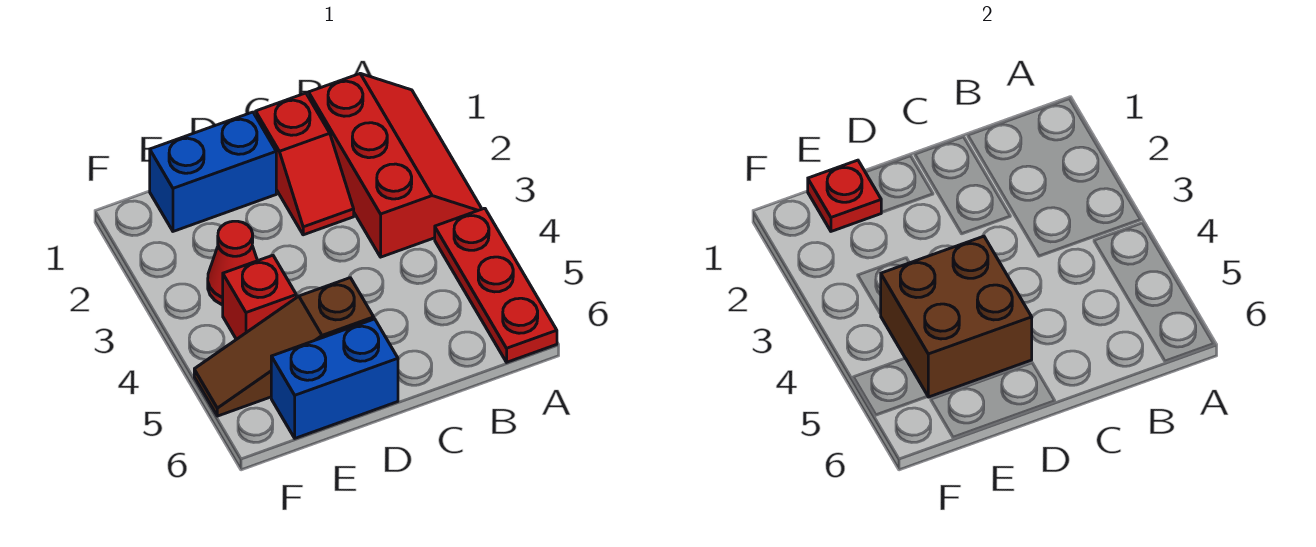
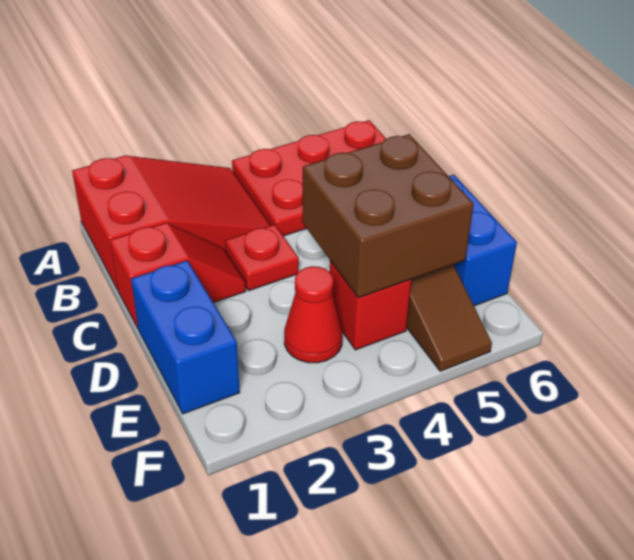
red 2x3 slope [309,74,482,257] -> red 2x3 slope turned to [72,156,271,290]
red 1x3 plate [435,208,557,362] -> red 2x3 plate [232,120,386,236]
red 1x1 plate [808,160,882,231] -> red 1x1 plate moved to [225,225,299,291]

